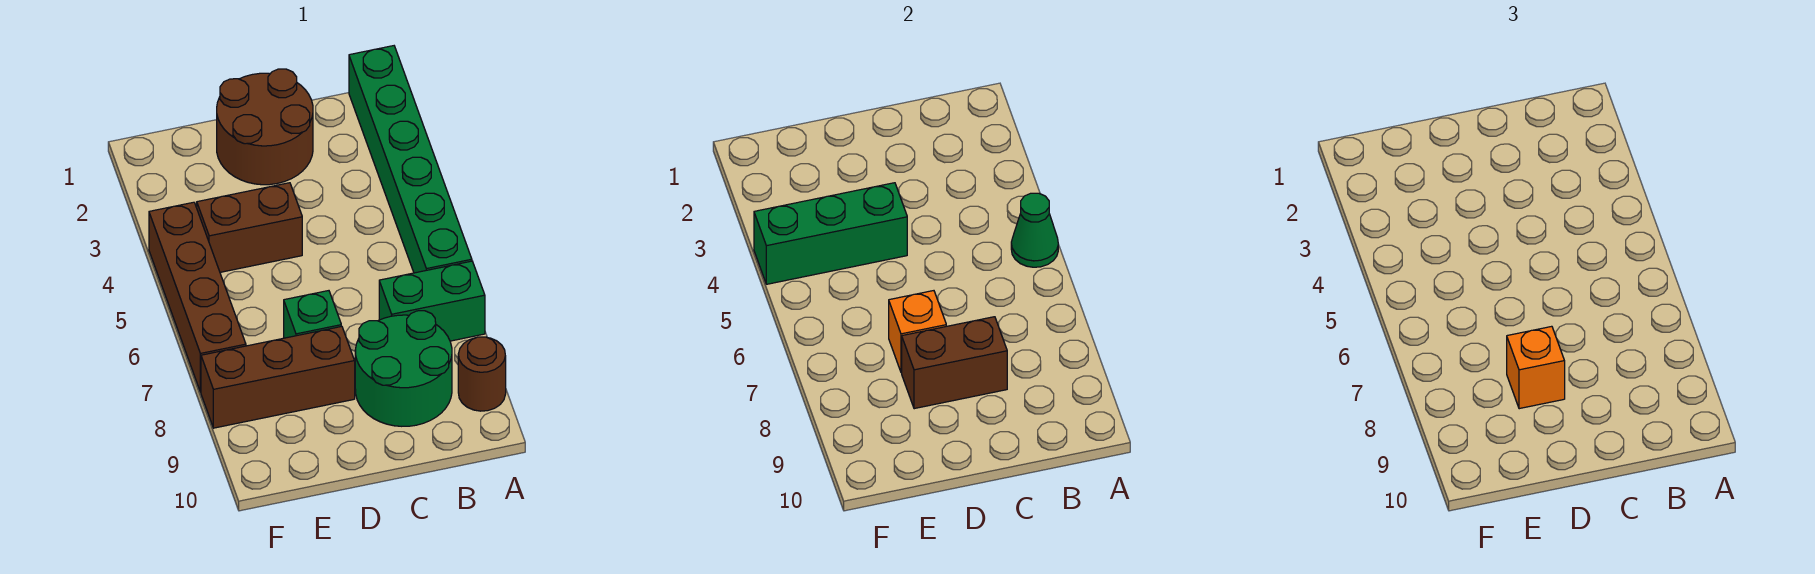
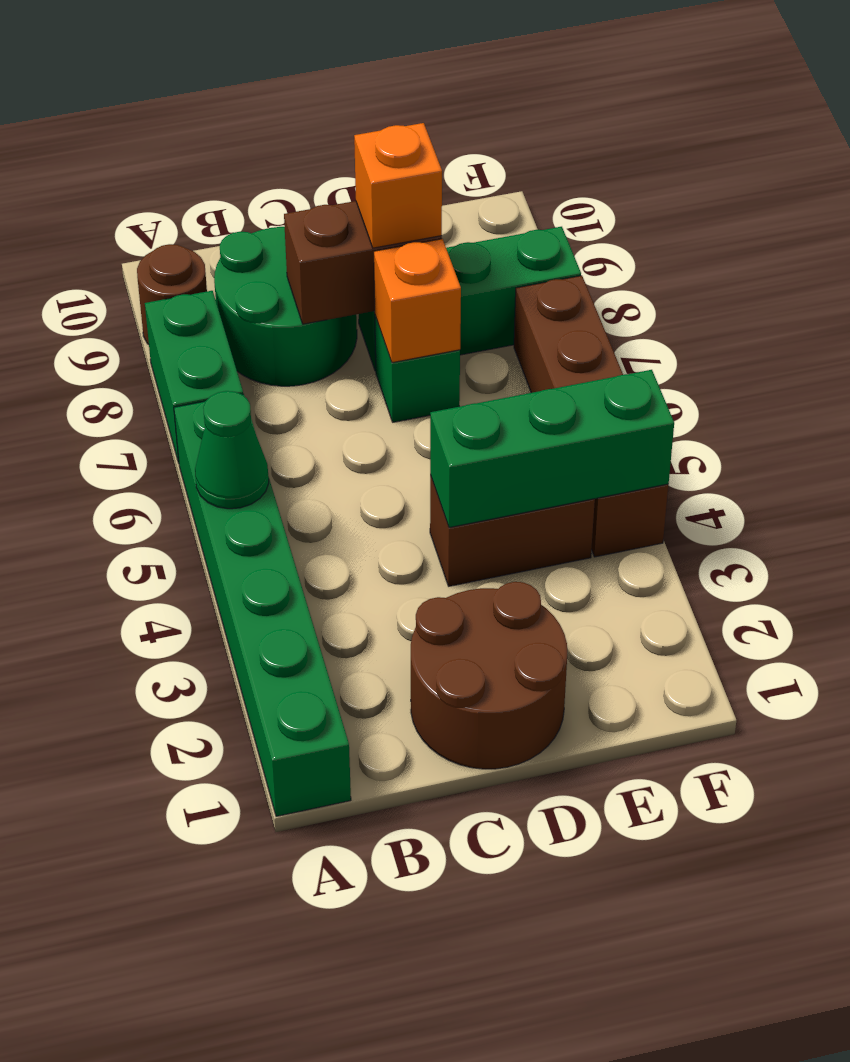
green 1x2 brick [379,261,485,341] -> green 1x2 brick turned to [145,291,243,463]
brown 1x3 brick [201,326,355,428] -> green 1x3 brick [359,227,581,371]

